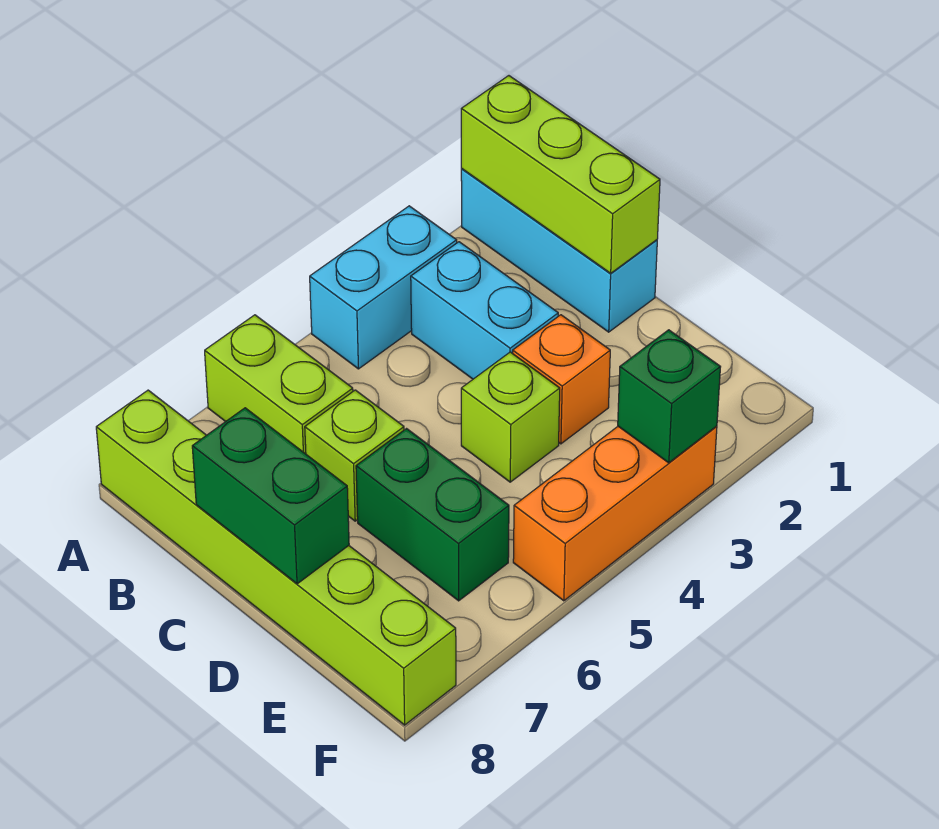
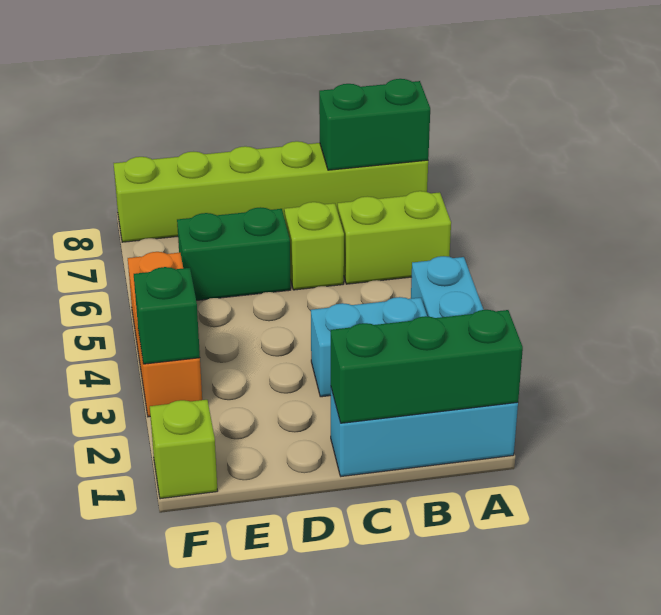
lime 1x3 brick [461,76,660,273] -> green 1x3 brick [331,310,523,423]
green 1x2 brick [192,408,349,584] -> green 1x2 brick moved to [319,79,430,170]
orange 1x1 brick [513,315,610,444] -> none
lime 1x1 brick [461,352,560,482] -> lime 1x1 brick moved to [150,400,218,499]

